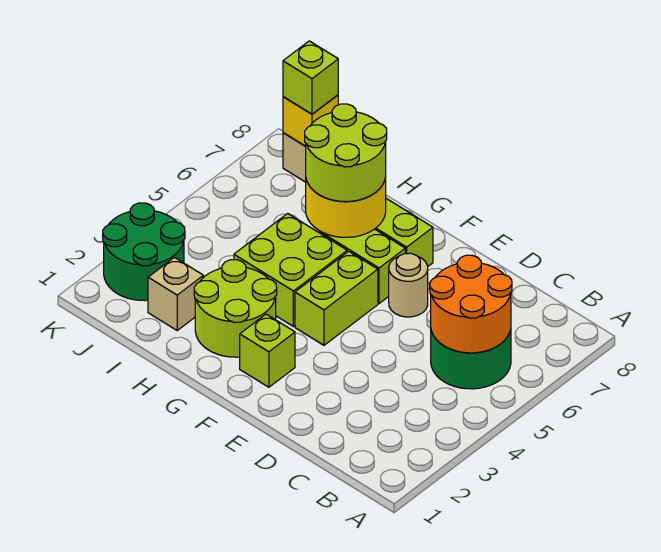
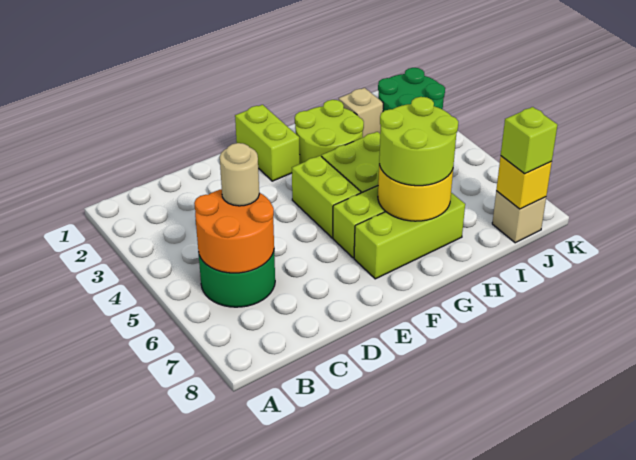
tan 1x1 round brick [389,253,428,317] -> tan 1x1 round brick moved to [220,143,259,206]
lime 1x1 brick [240,314,295,387] -> lime 1x2 brick [235,105,300,181]

